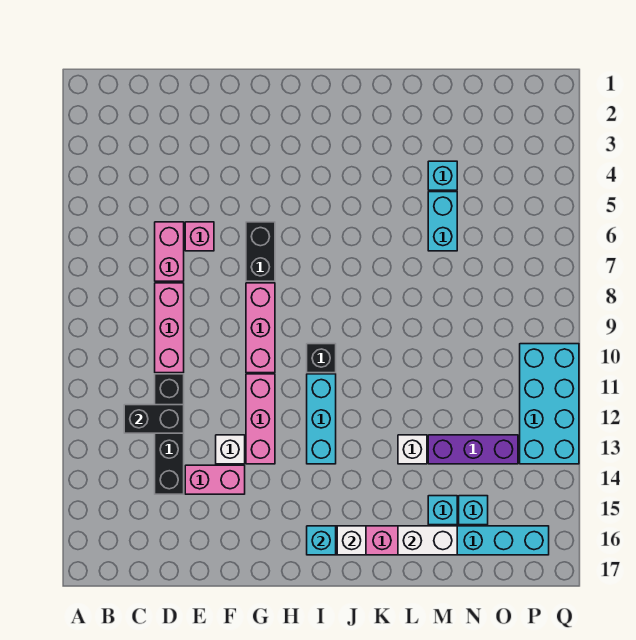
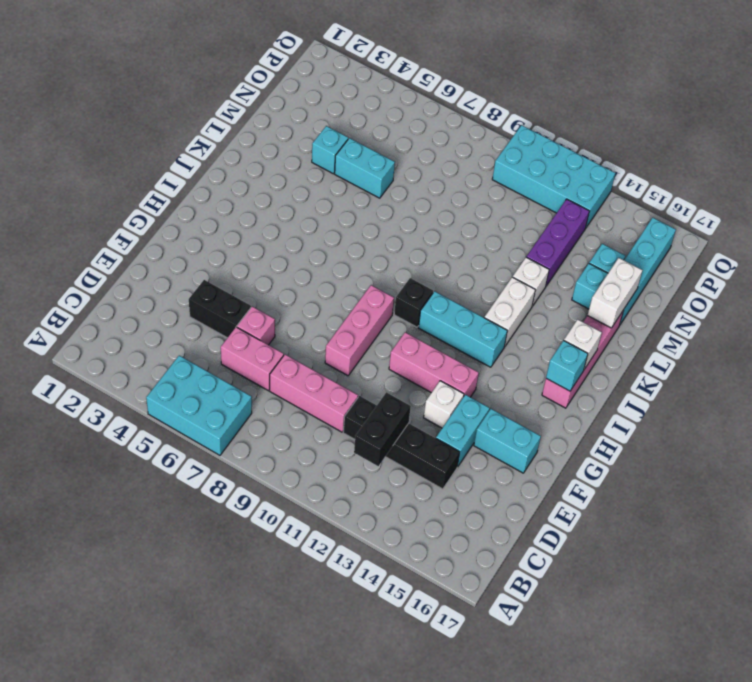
none -> cyan 2x3 brick [146,355,252,455]
pink 1x2 brick [185,465,245,494] -> cyan 1x2 brick [436,395,489,467]
none -> cyan 1x2 brick [474,409,541,473]
black 1x2 brick [246,222,275,281] -> black 1x2 brick moved to [189,280,251,338]
pink 1x3 brick [246,283,275,373] -> pink 1x3 brick turned to [325,285,394,376]
none -> white 1x2 brick [484,277,535,347]

